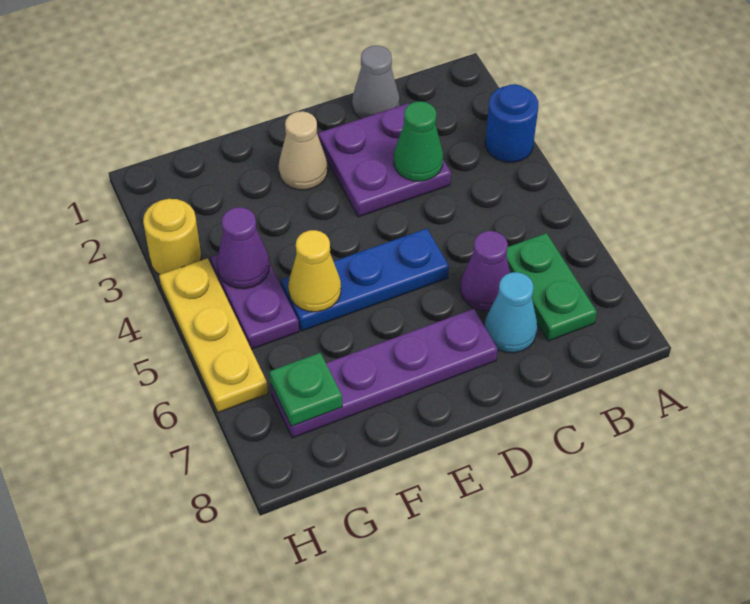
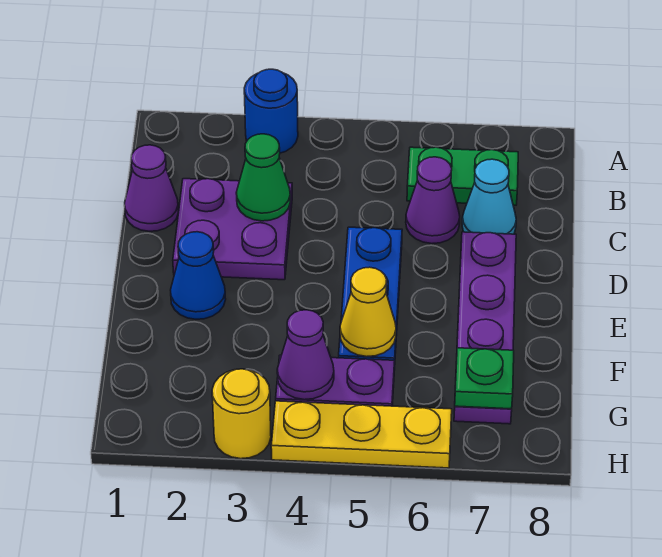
grey 1x1 cone [352,46,400,119] -> purple 1x1 cone [125,145,178,231]
tan 1x1 cone [279,111,328,190] -> blue 1x1 cone [171,232,226,319]

